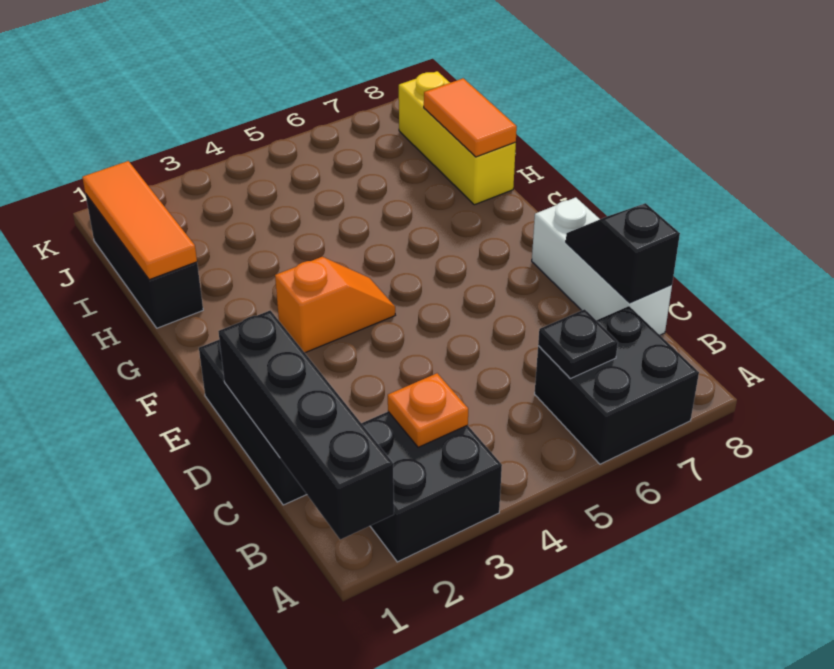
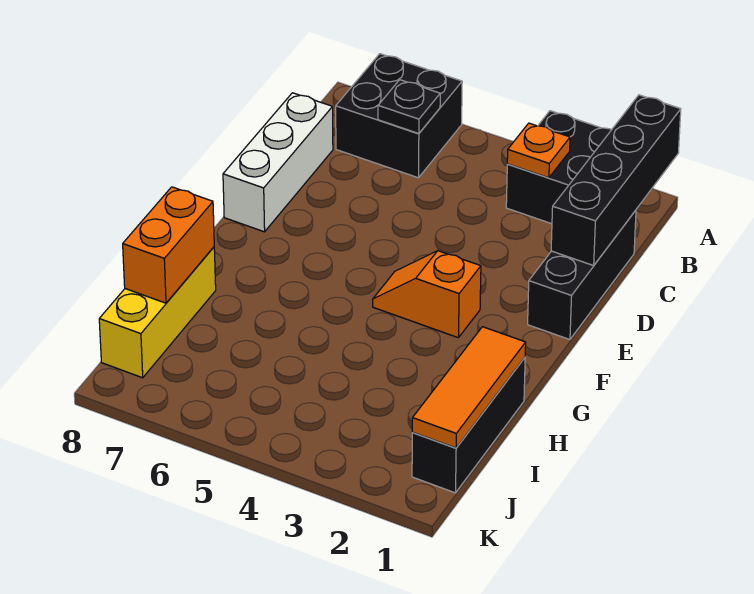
black 1x2 slope [566,203,680,303] -> none
orange 1x2 tile [424,78,517,157] -> orange 1x2 brick [123,187,214,303]

